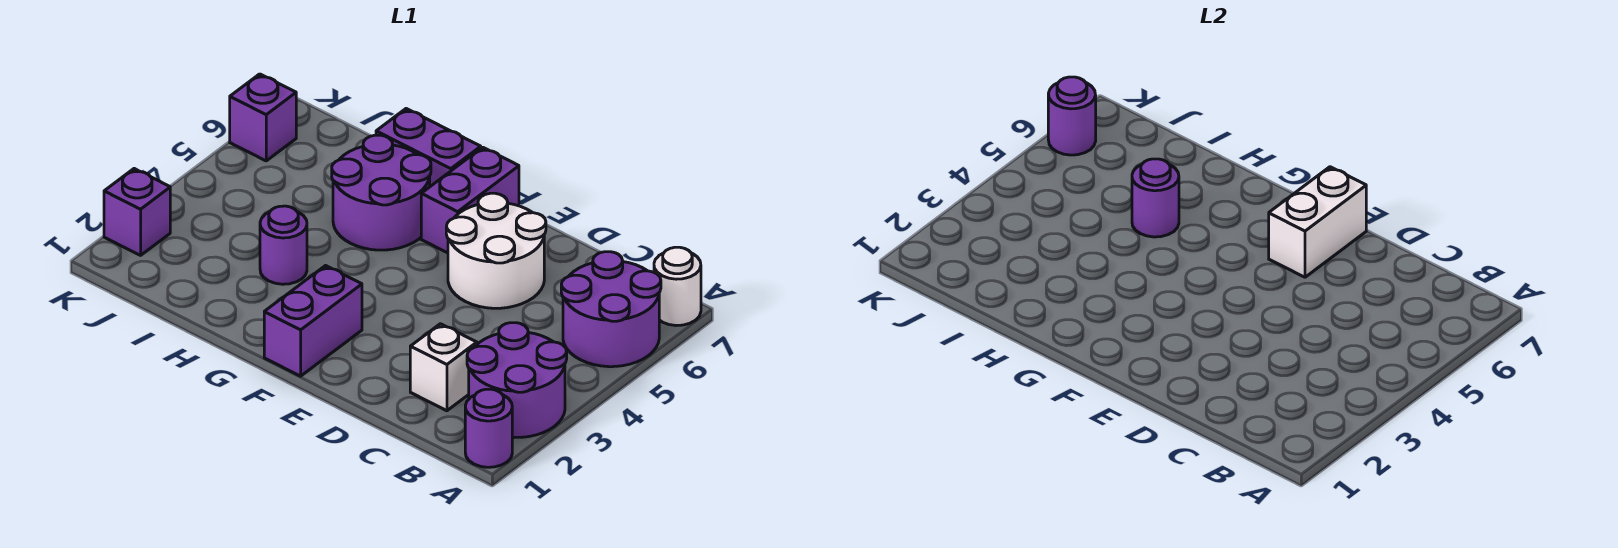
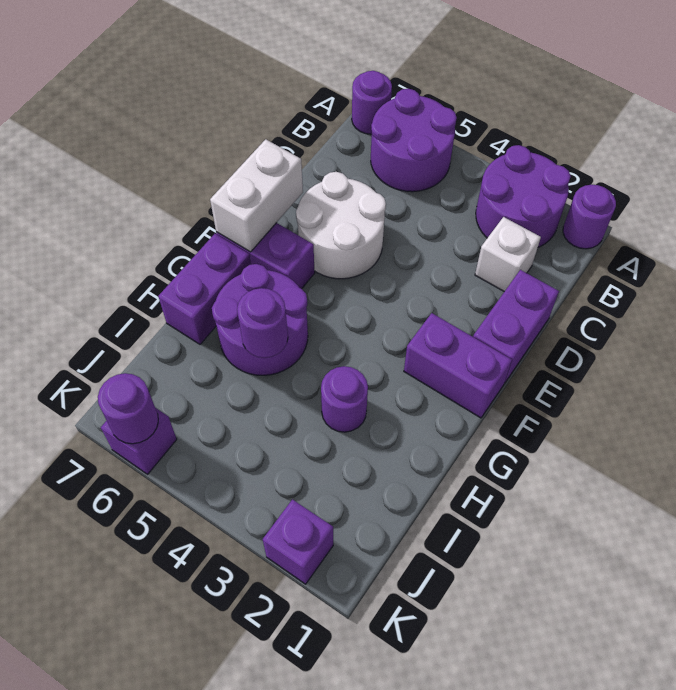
white 1x1 round brick [654,247,701,326] -> purple 1x1 round brick [352,71,392,134]
none -> purple 1x2 brick [473,270,559,382]
white 1x2 brick [1269,167,1366,277] -> white 1x2 brick turned to [210,139,303,252]

